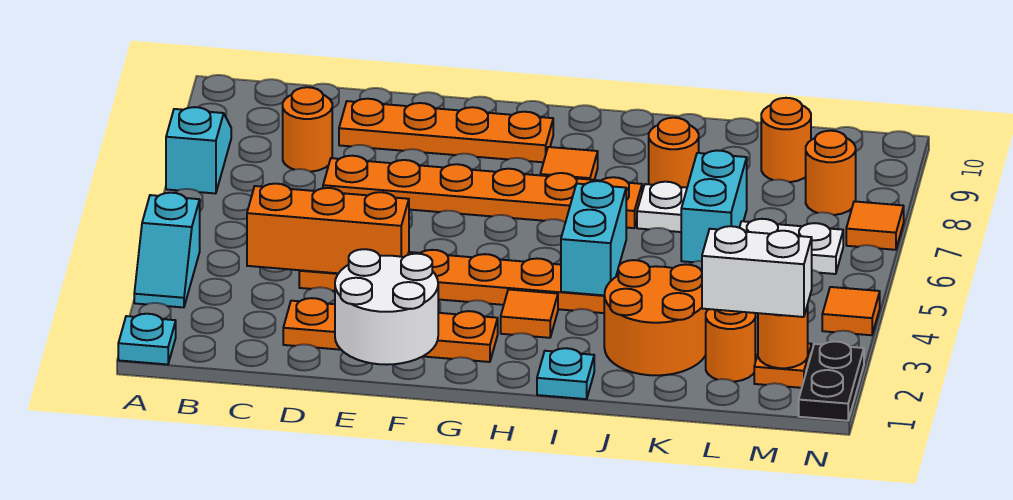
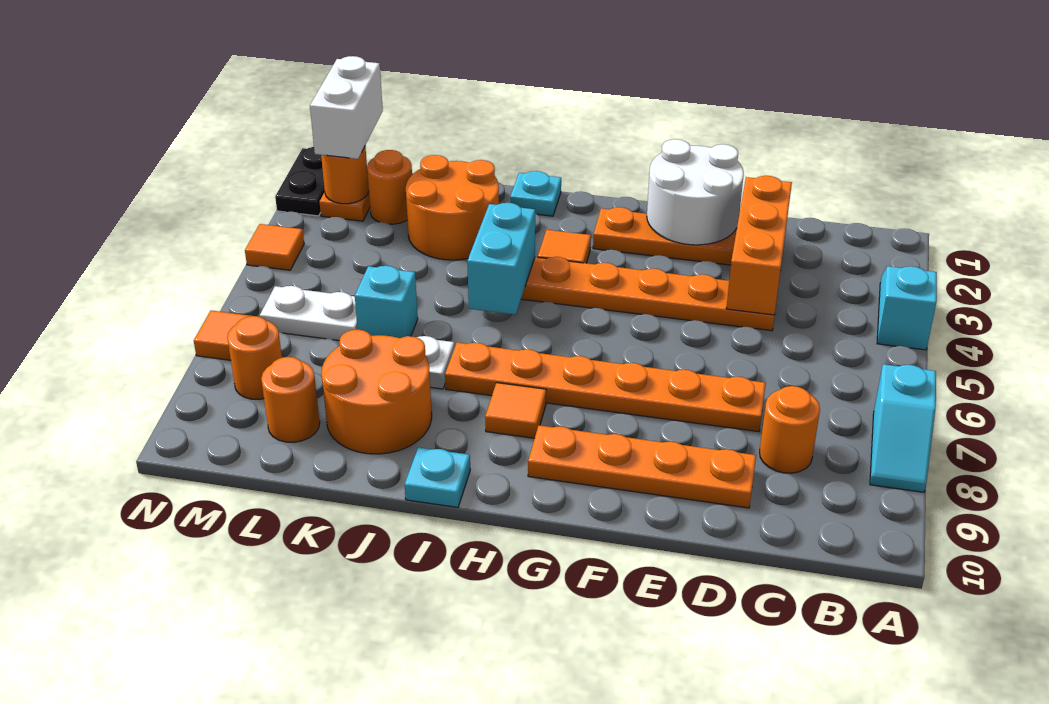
cyan 1x1 plate [118,314,176,364] -> cyan 1x1 plate moved to [405,447,470,508]
orange 1x3 brick [247,184,409,273] -> orange 1x3 brick turned to [726,176,792,315]
orange 1x1 round brick [649,118,699,188] -> orange 2x2 round brick [321,329,432,454]
cyan 1x2 brick [681,150,747,262] -> cyan 1x1 brick [355,266,418,338]
white 1x2 brick [702,226,812,317] -> white 1x2 brick turned to [310,56,383,159]

